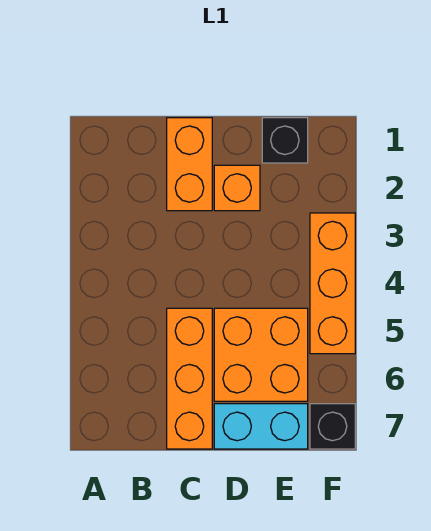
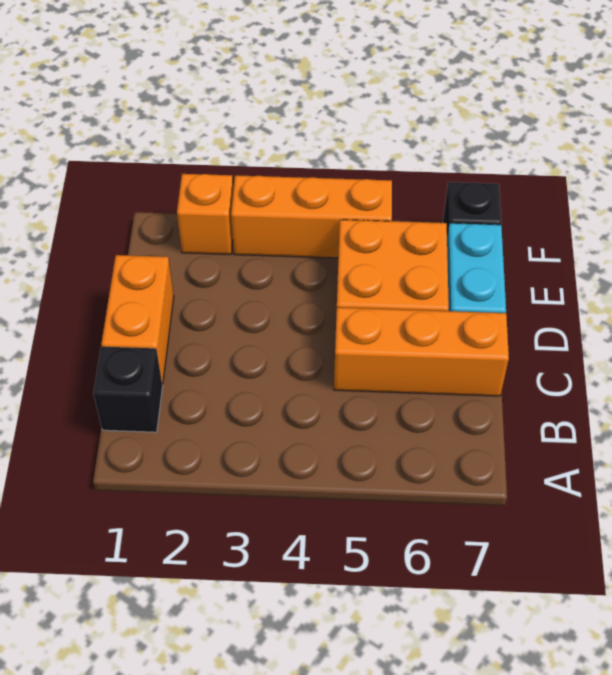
orange 1x2 brick [167,118,212,211] -> orange 1x2 brick turned to [101,255,174,384]
orange 1x1 brick [214,165,260,211] -> orange 1x1 brick moved to [177,174,233,254]
black 1x1 brick [262,118,308,163] -> black 1x1 brick moved to [93,347,163,432]

